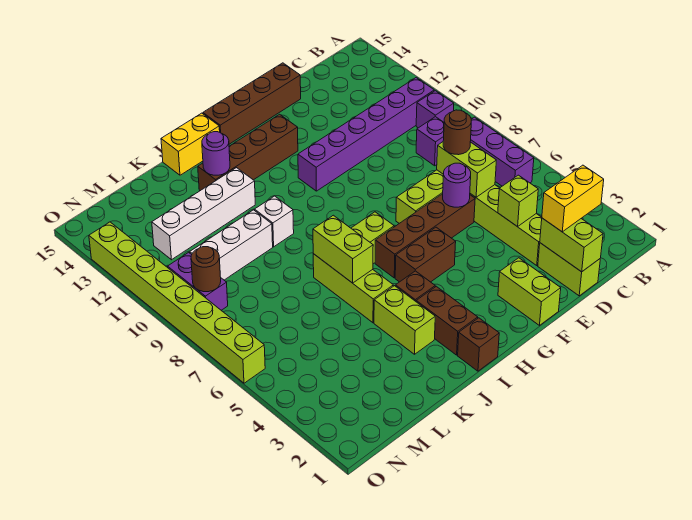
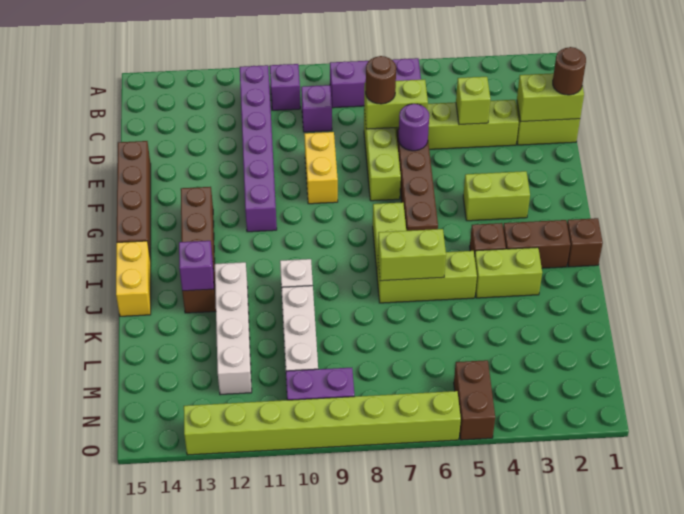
yellow 1x2 brick [542,165,604,232] -> yellow 1x2 brick moved to [304,132,338,204]
lime 1x2 brick [498,258,561,325] -> lime 1x2 brick moved to [463,171,530,221]
brown 1x2 brick [395,227,456,282] -> brown 1x2 brick moved to [454,360,495,440]
purple 1x1 round brick [202,132,230,175] -> purple 1x1 brick [179,241,214,291]
brown 1x1 round brick [191,247,221,292] -> brown 1x1 round brick moved to [553,47,586,95]

